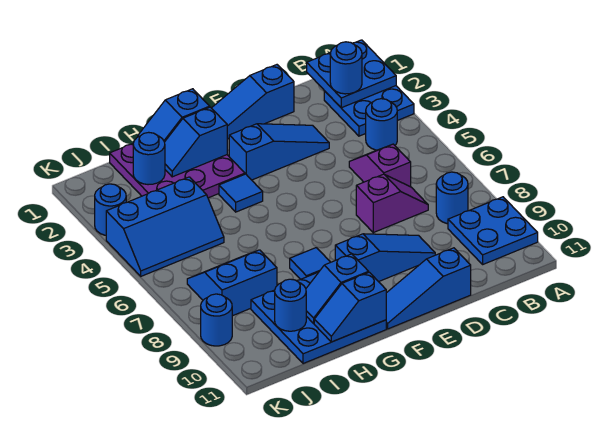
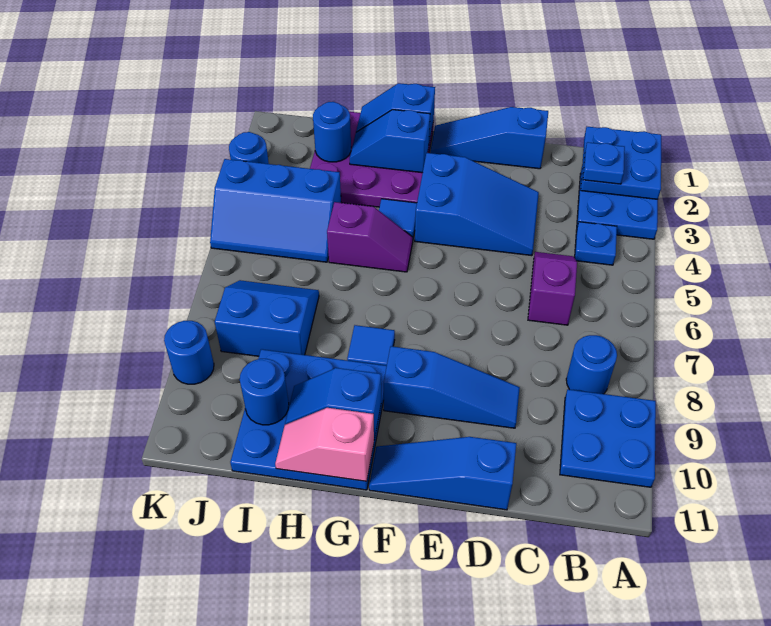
blue 1x1 round brick [330,42,362,94] -> blue 1x1 plate [583,142,625,184]
blue 1x1 round brick [366,99,397,150] -> blue 1x1 plate [575,222,617,265]
purple 1x2 slope [356,174,428,233] -> purple 1x2 slope moved to [327,202,413,272]
blue 1x3 slope [229,124,329,180] -> blue 2x3 slope [415,153,539,256]
blue 1x2 slope [314,272,386,342] -> pink 1x2 slope [275,408,374,481]

